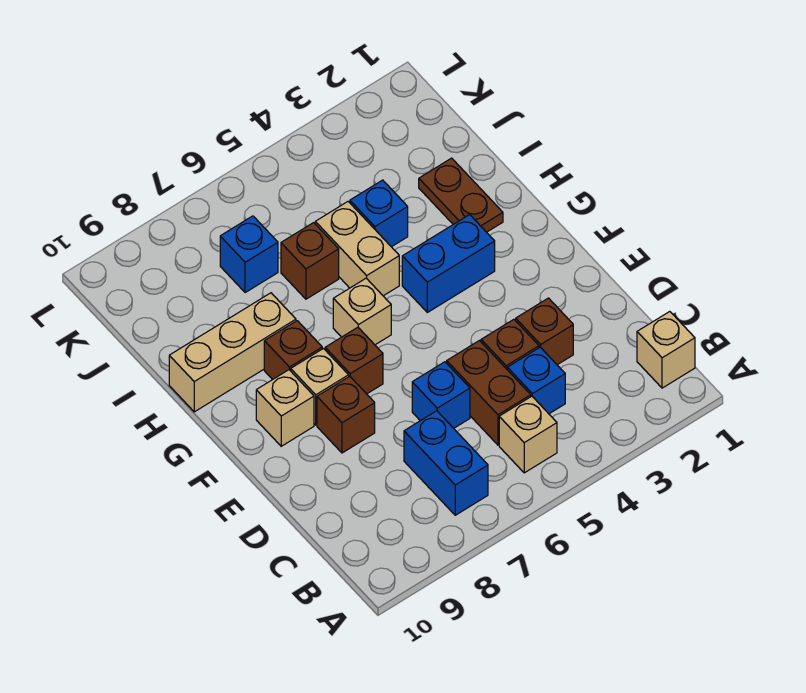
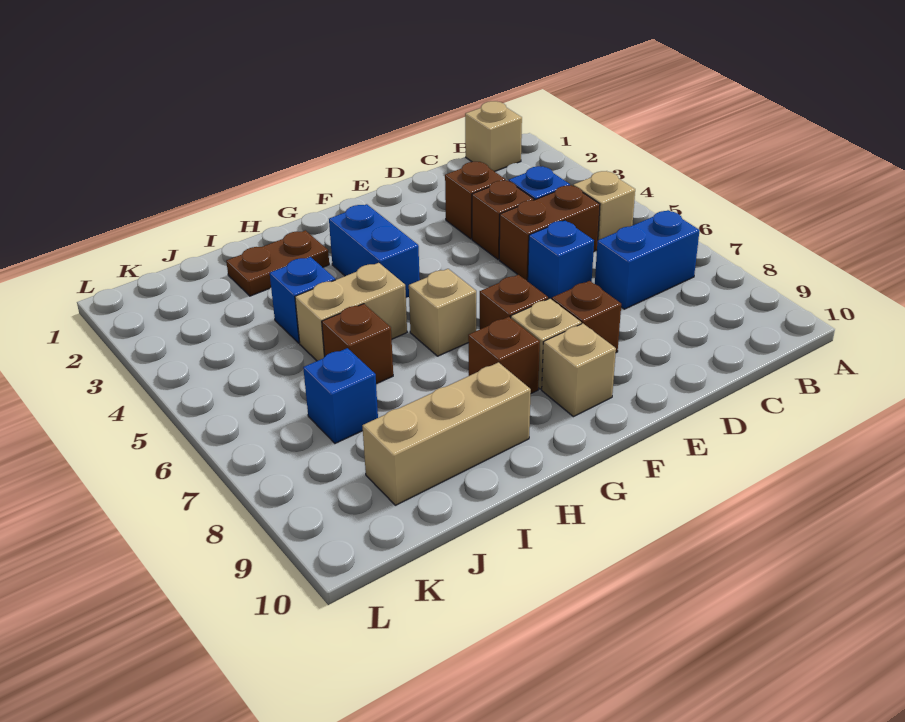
tan 1x3 brick [169,293,296,412] -> tan 1x3 brick turned to [362,362,531,505]

